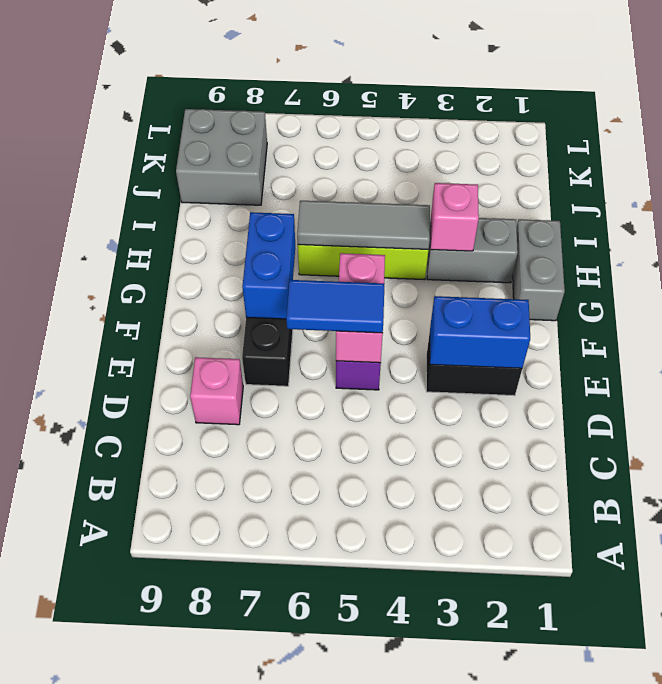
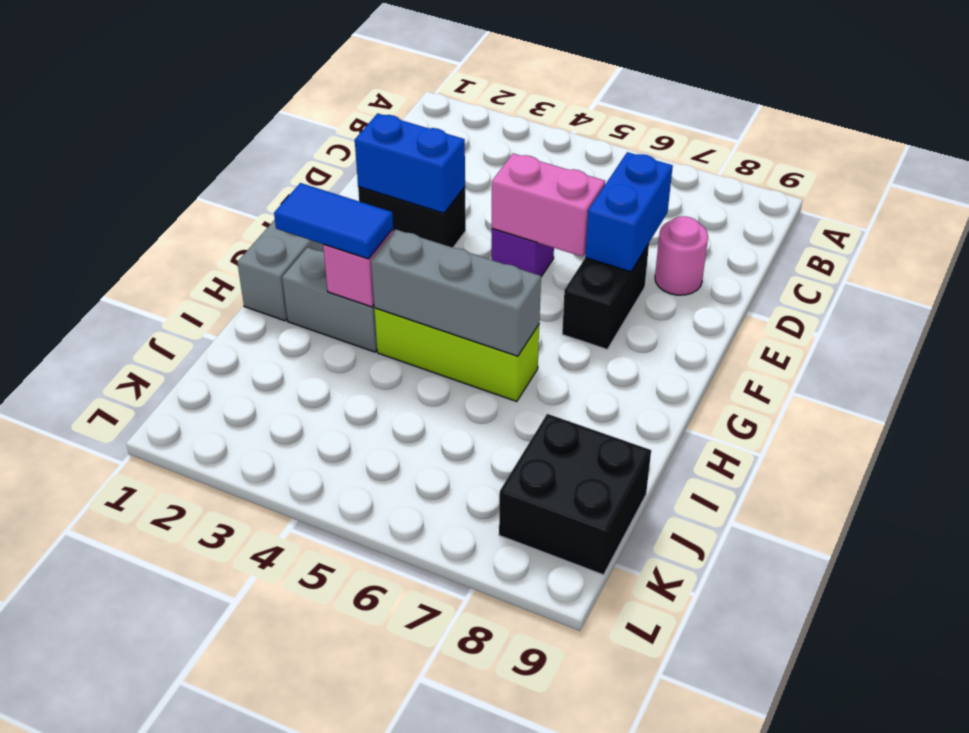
pink 1x1 brick [190,357,243,425] -> pink 1x1 round brick [655,216,708,295]
pink 1x2 brick [336,253,385,363] -> pink 1x2 brick turned to [492,153,605,257]
blue 1x2 tile [286,280,384,333] -> blue 1x2 tile moved to [274,183,393,259]
blue 1x2 brick [242,212,295,319] -> blue 1x2 brick moved to [585,152,673,272]
grey 1x3 tile [297,201,430,249] -> grey 1x3 brick [371,230,541,356]
grey 2x2 brick [176,109,267,205] -> black 2x2 brick [499,414,651,575]

